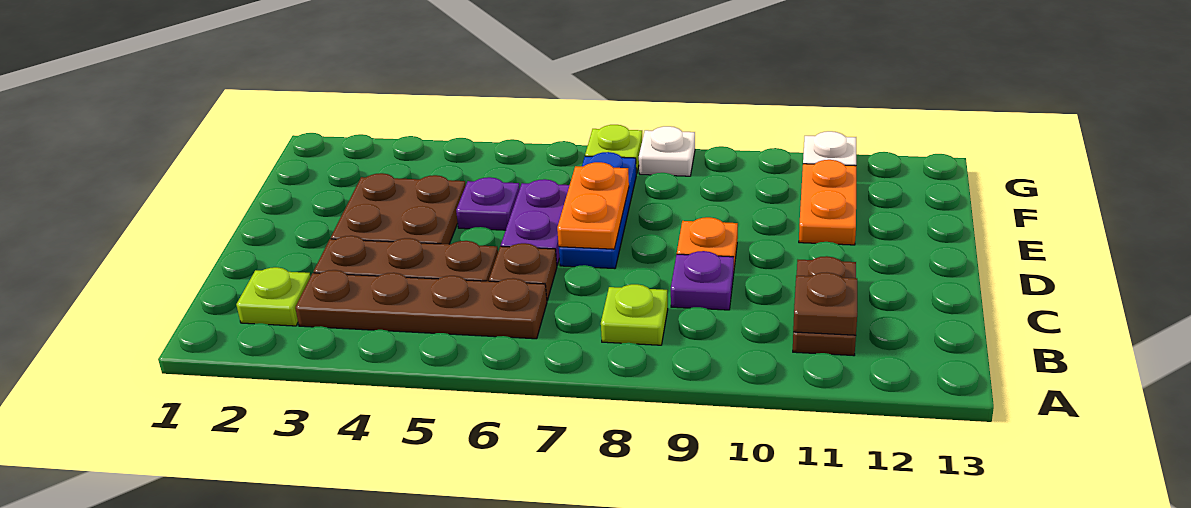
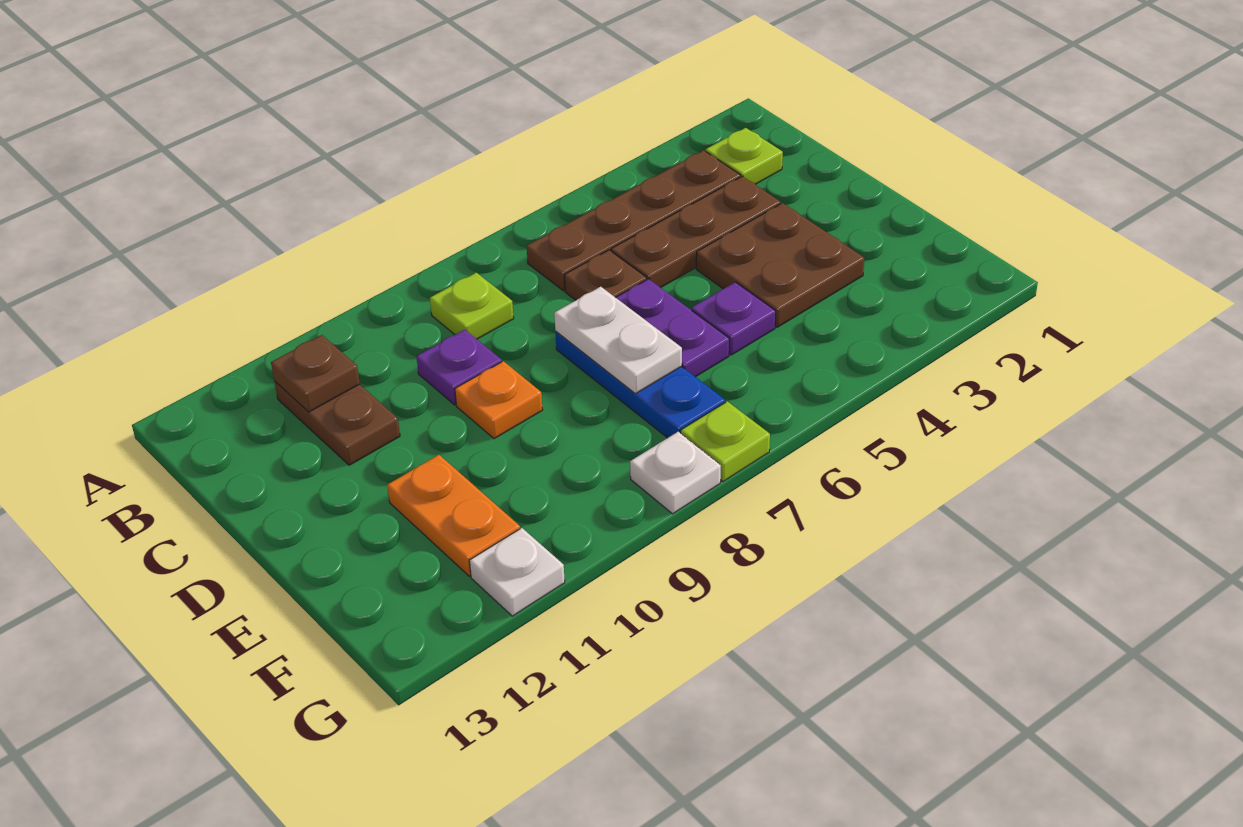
orange 1x2 plate [557,162,629,249] -> white 1x2 plate [554,287,682,394]

